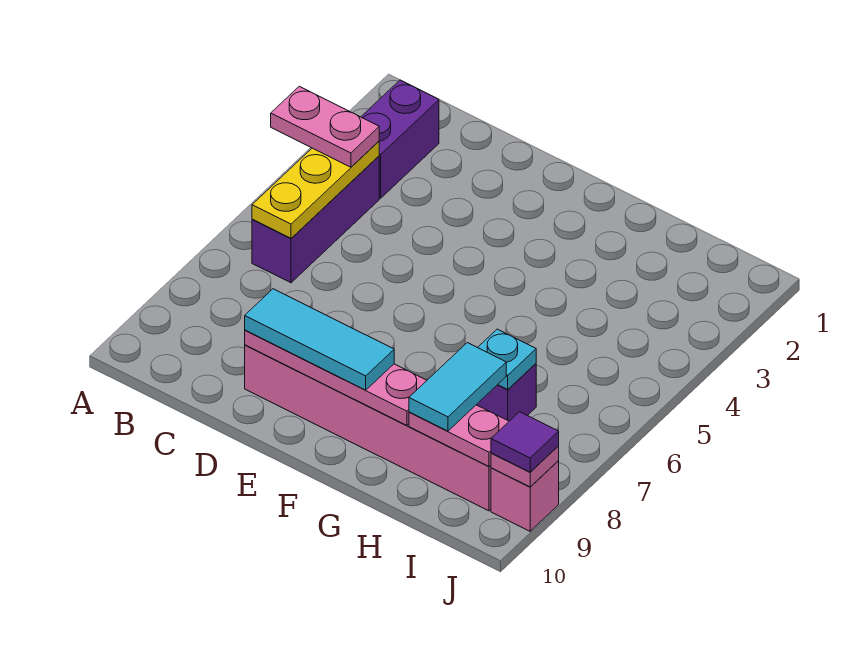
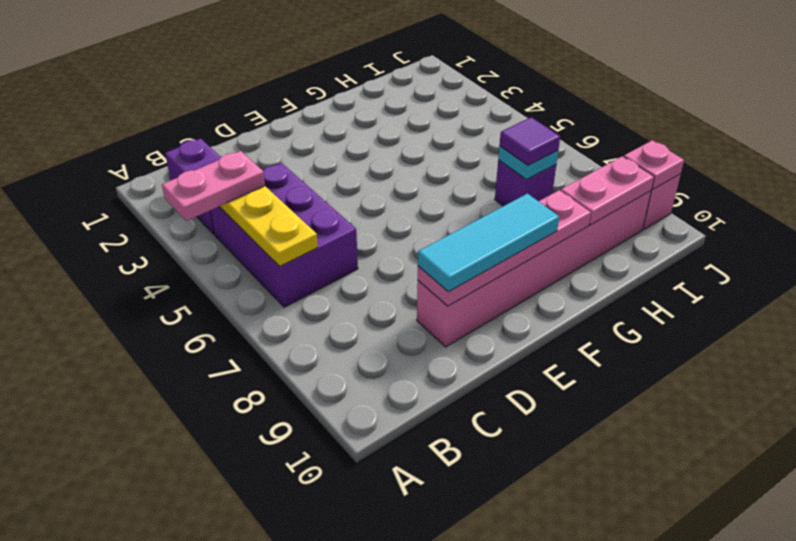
purple 1x3 brick [252,156,379,283] -> purple 2x3 brick [210,163,358,307]
cyan 1x2 tile [409,343,506,431] -> none
purple 1x1 tile [491,412,559,472] -> purple 1x1 tile moved to [500,117,560,165]

